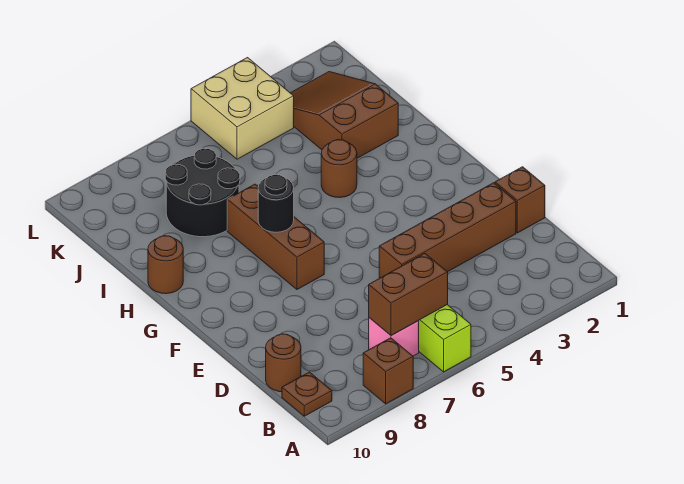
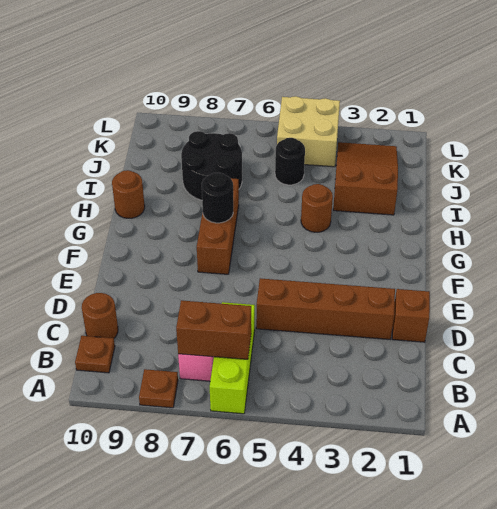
brown 1x1 brick [363,338,413,404] -> brown 1x1 plate [139,369,178,408]
none -> black 1x1 round brick [275,138,305,185]

